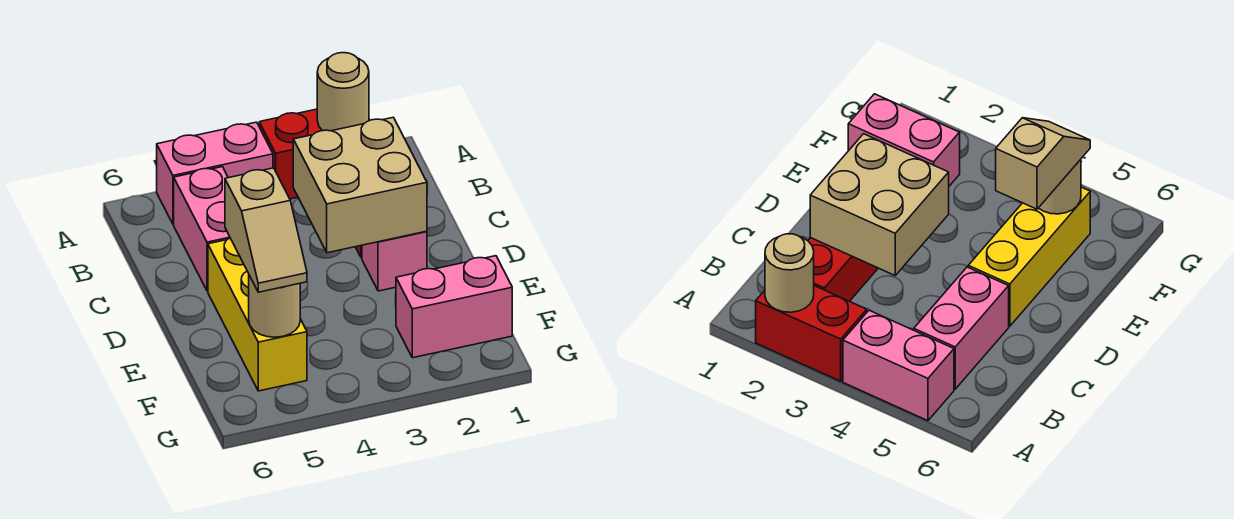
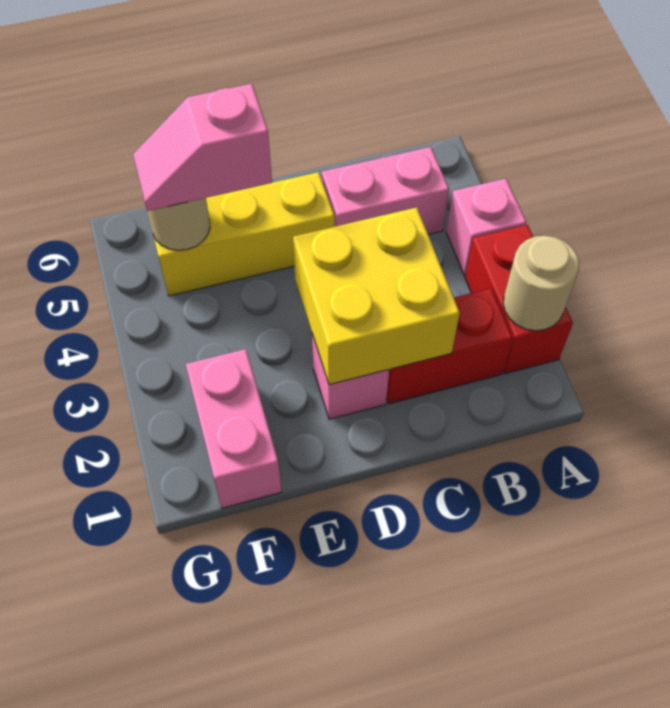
pink 1x2 brick [157,122,273,224] -> pink 1x1 brick [446,179,527,276]
tan 2x2 brick [293,117,427,253] -> yellow 2x2 brick [293,207,460,385]
tan 1x2 slope [225,168,307,292] -> pink 1x2 slope [133,84,272,211]

